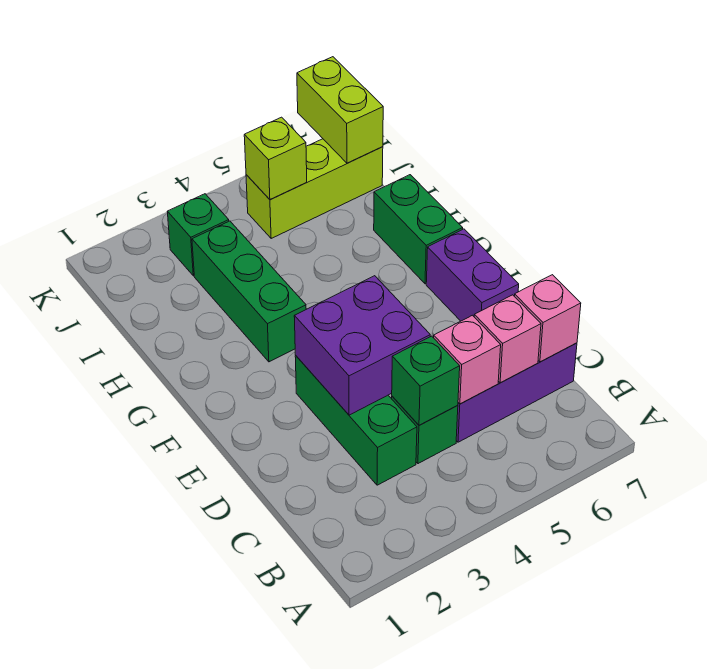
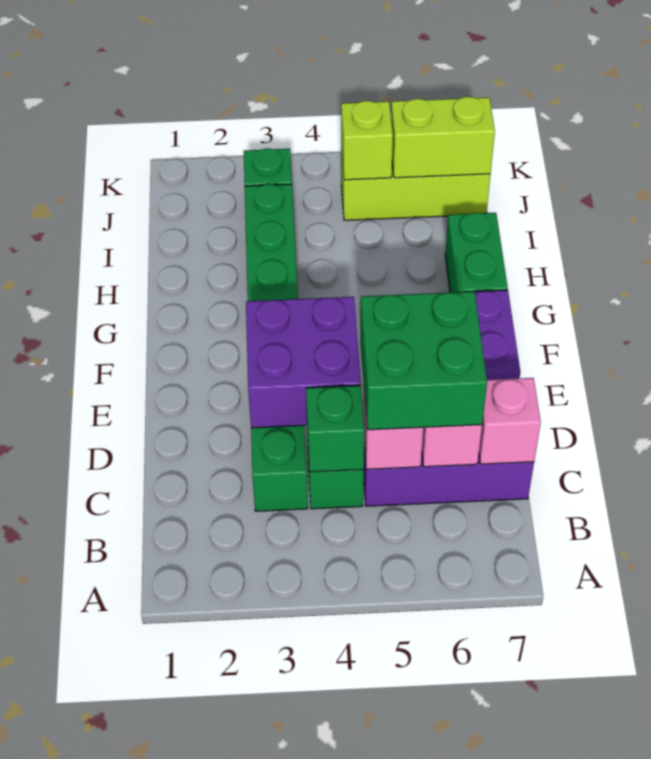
none -> green 2x2 brick [360,292,487,430]
lime 1x2 brick [297,57,383,163] -> lime 1x2 brick turned to [391,97,495,178]

